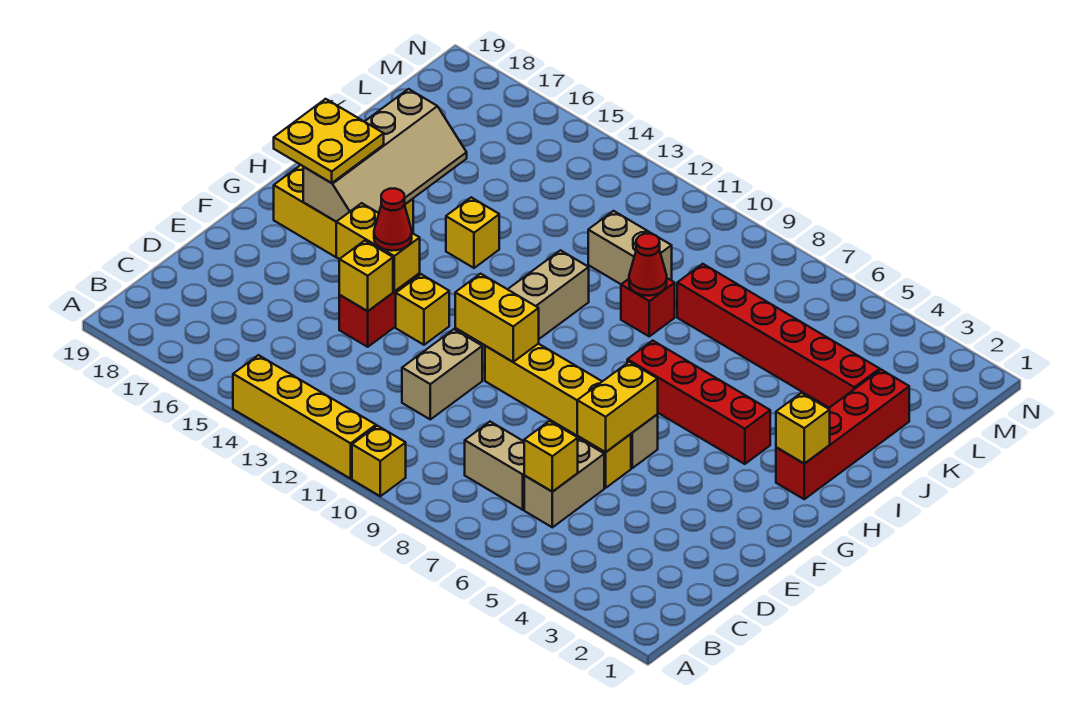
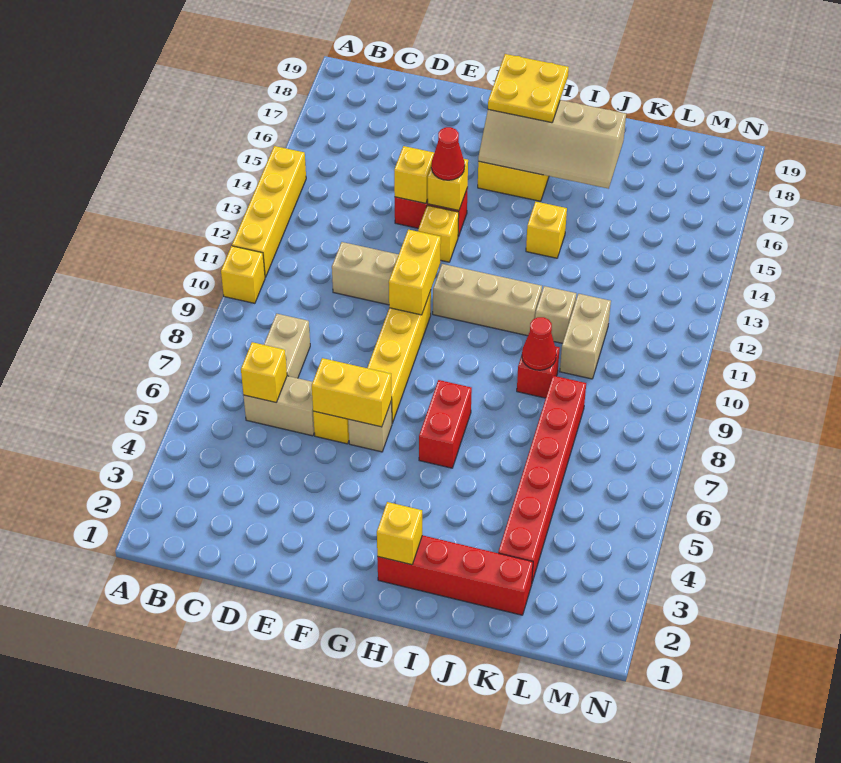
yellow 1x2 brick [336,203,420,292] -> yellow 1x1 brick [428,159,468,211]
red 1x4 brick [627,341,770,464] -> red 1x2 brick [419,380,472,468]
none -> tan 1x1 brick [535,286,576,343]

